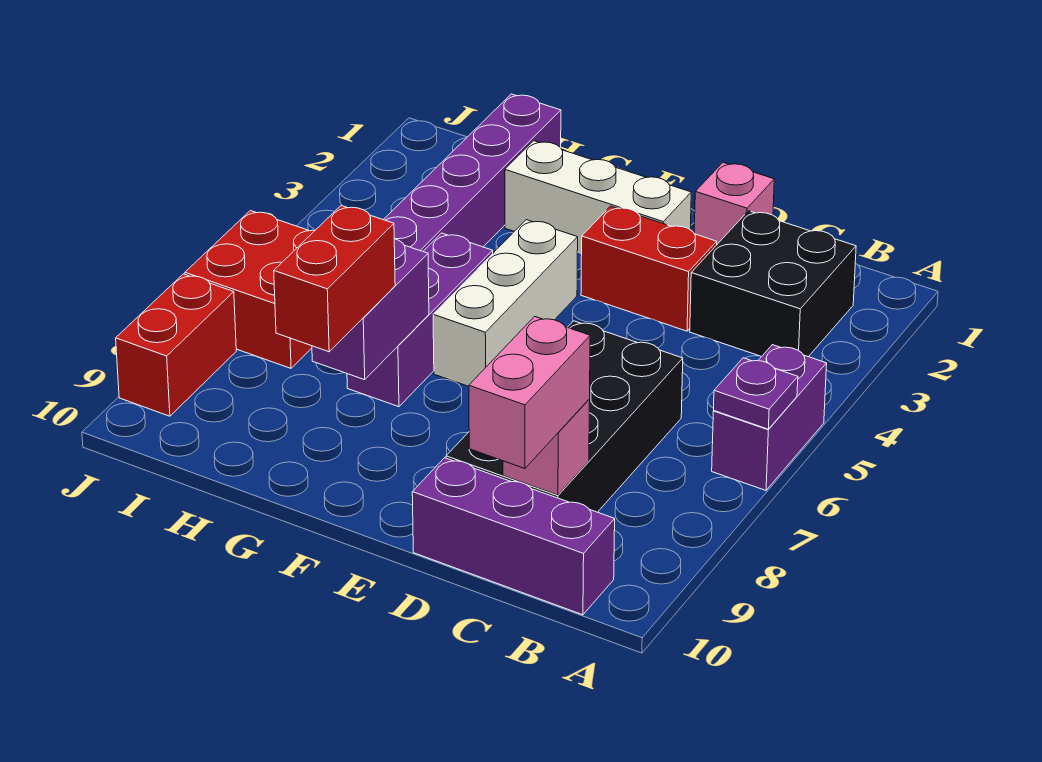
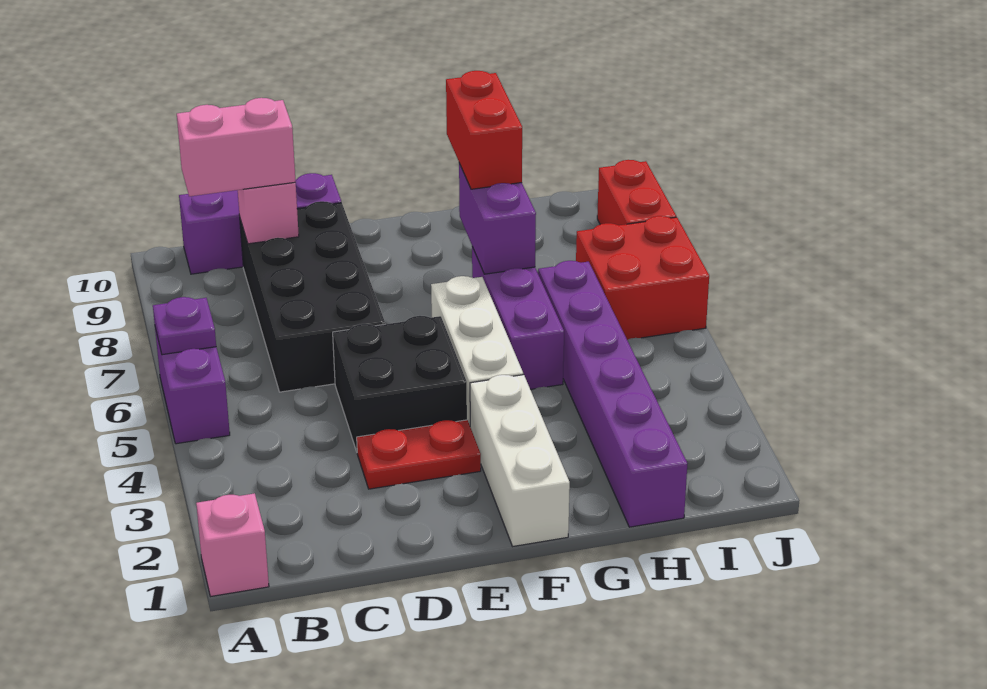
black 2x2 brick [690,211,856,357] -> black 2x2 brick moved to [333,316,467,451]
pink 1x2 brick [469,316,590,468] -> pink 1x2 brick turned to [177,98,296,196]
pink 1x1 brick [694,162,774,244] -> pink 1x1 brick moved to [196,493,269,596]
red 1x2 brick [581,206,717,331] -> red 1x2 plate [357,420,481,489]
white 1x3 brick [505,141,691,254] -> white 1x3 brick turned to [470,375,570,546]

